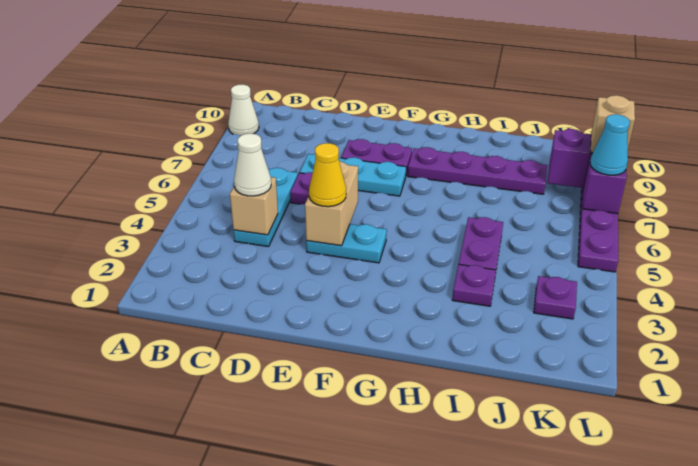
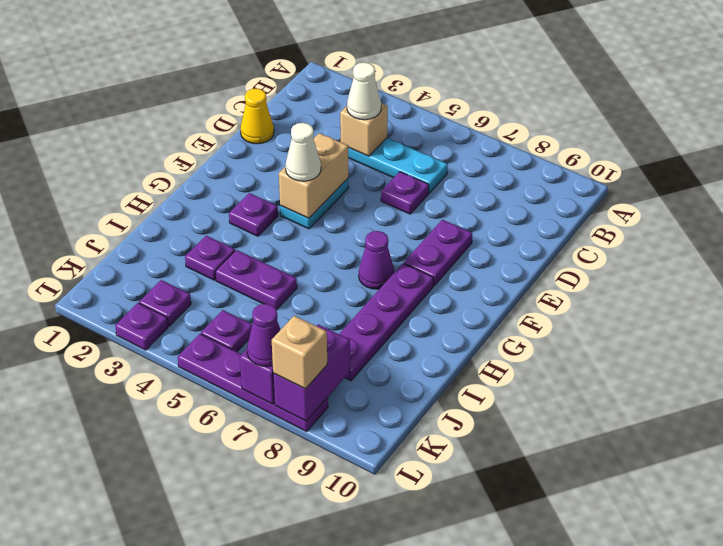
white 1x1 cone [228,85,259,136] -> white 1x1 cone moved to [286,123,321,181]
cyan 1x3 plate [300,154,406,196] -> none
tan 1x2 brick [305,161,358,246] -> tan 1x2 brick turned to [279,133,348,218]
yellow 1x1 cone [309,143,346,207] -> yellow 1x1 cone moved to [240,88,274,144]
none -> purple 1x1 plate [229,193,278,236]
none -> purple 1x1 cone [359,231,394,289]
none -> purple 1x1 plate [201,310,252,352]
none -> purple 1x1 plate [115,303,168,350]
cyan 1x1 cone [590,114,630,175] -> purple 1x1 cone [247,304,280,366]

